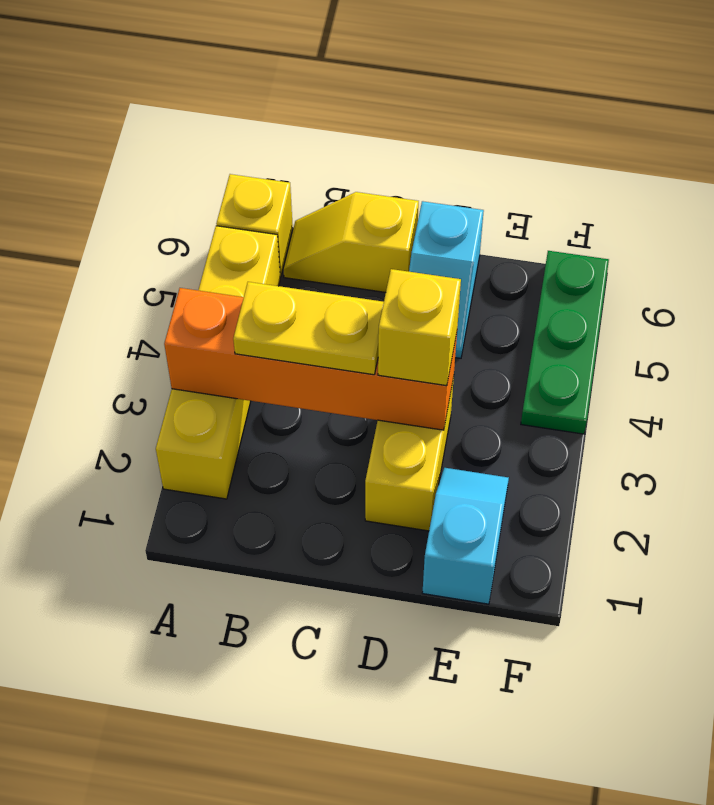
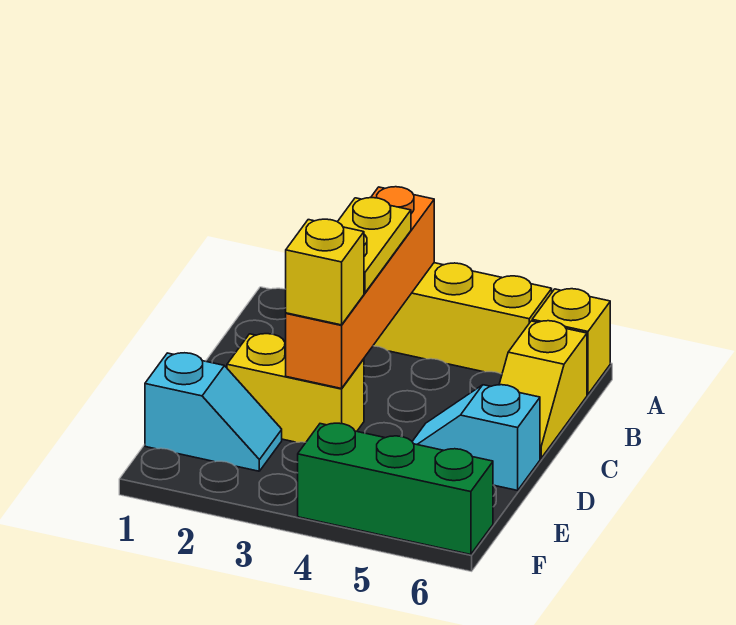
yellow 1x2 slope [283,192,419,292] -> yellow 1x2 slope turned to [499,321,587,458]
green 1x3 plate [521,251,609,434] -> green 1x3 brick [298,423,493,555]

